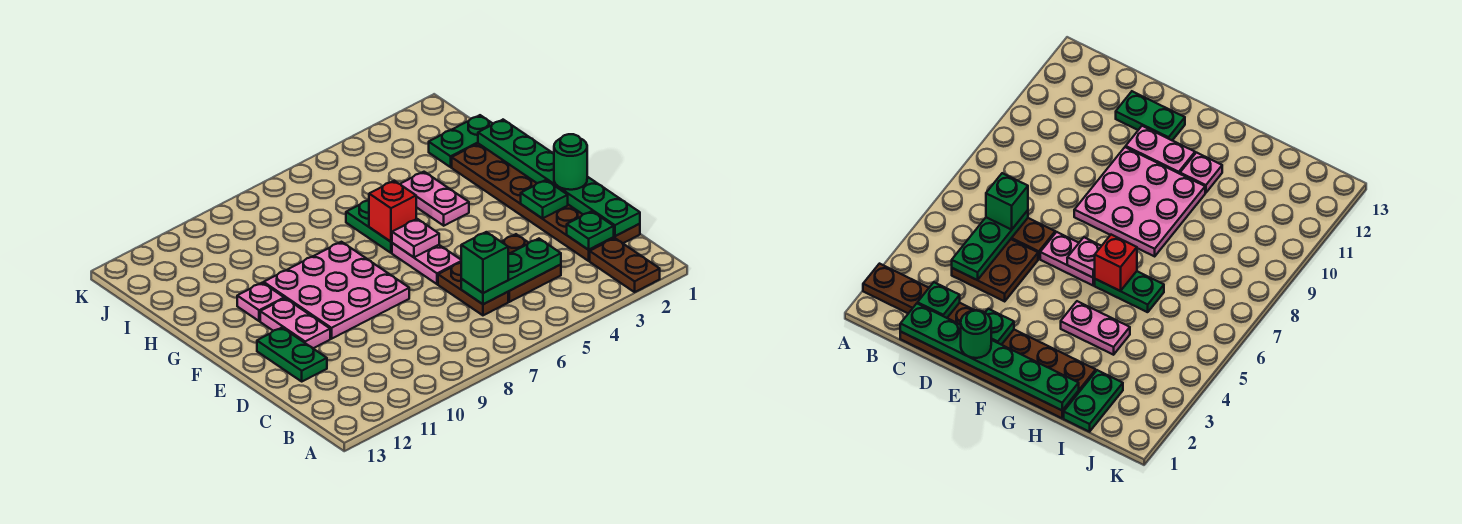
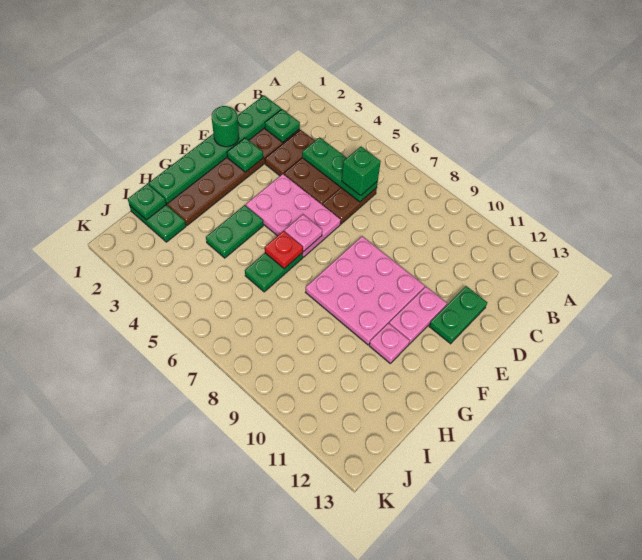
brown 1x2 plate [590,238,660,292] -> brown 1x2 plate moved to [265,130,315,176]
pink 1x2 plate [392,243,461,284] -> pink 2x3 plate [246,174,341,257]
pink 1x2 plate [401,172,469,226] -> green 1x2 plate [206,205,263,258]
red 1x1 brick [369,181,416,242] -> red 1x1 plate [265,231,303,269]
none -> green 1x1 plate [128,184,166,220]

